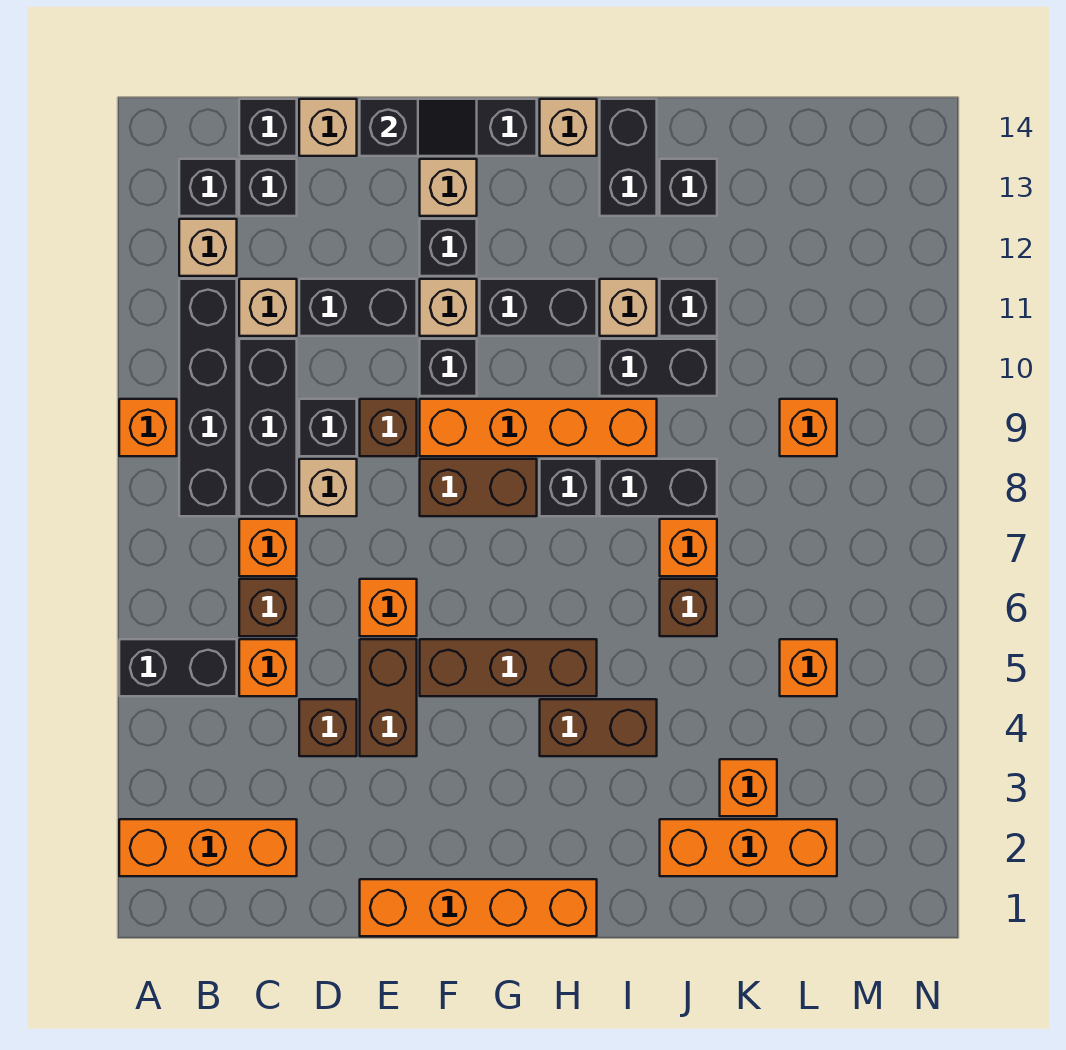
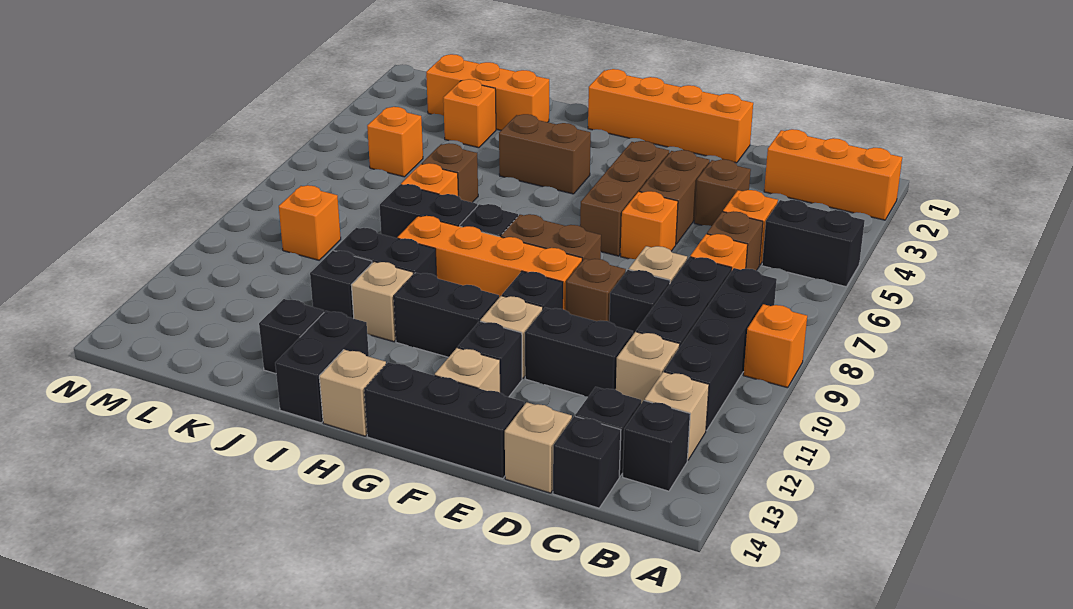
black 1x2 slope [360,99,477,156] -> none
brown 1x3 brick [420,639,597,696] -> brown 1x3 brick turned to [580,141,669,256]

